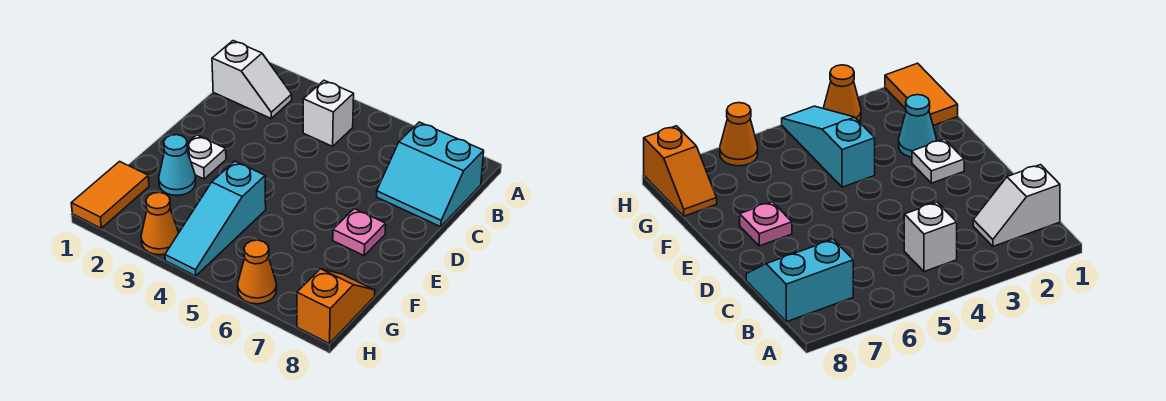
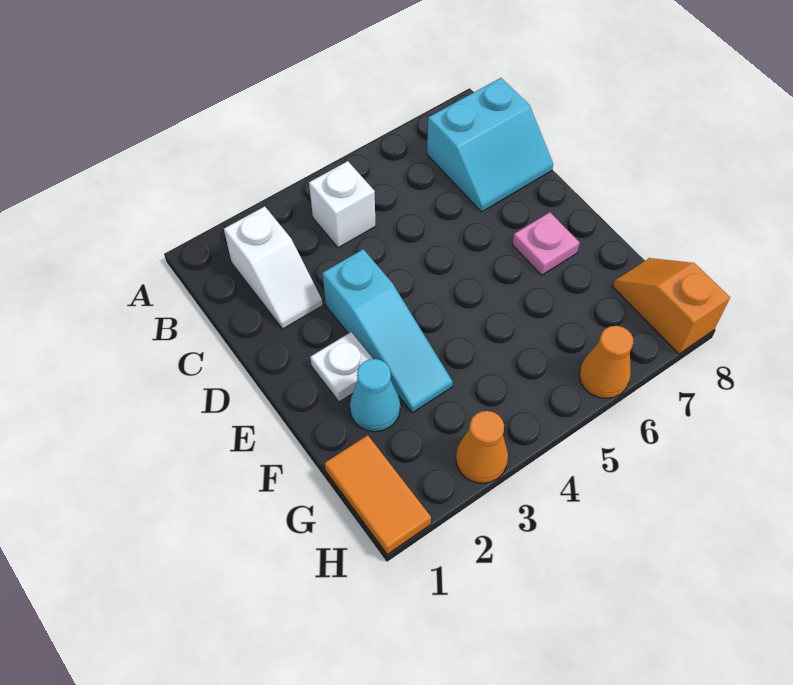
white 1x2 slope [212,41,292,118] -> white 1x2 slope turned to [224,206,323,329]
cyan 1x3 slope [165,161,266,276] -> cyan 1x3 slope moved to [322,249,453,413]

